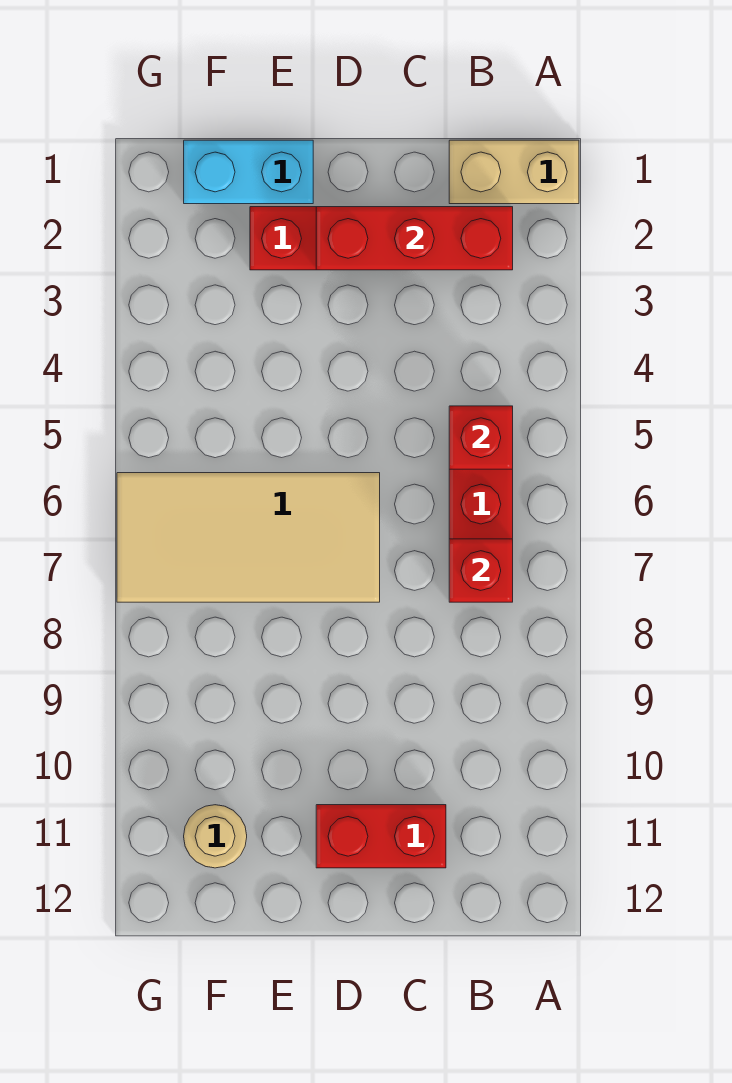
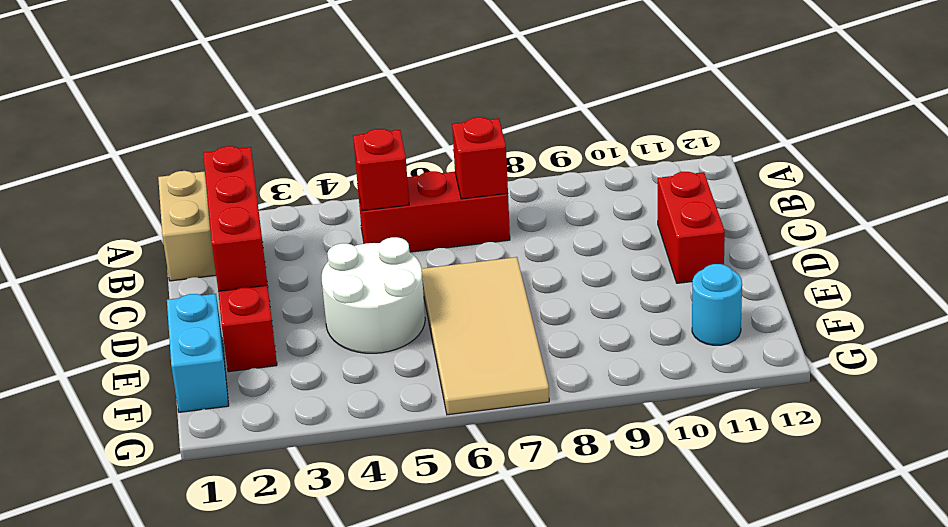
none -> white 2x2 round brick [322,237,425,353]
tan 1x1 round brick [184,805,247,868] -> cyan 1x1 round brick [692,264,742,345]

